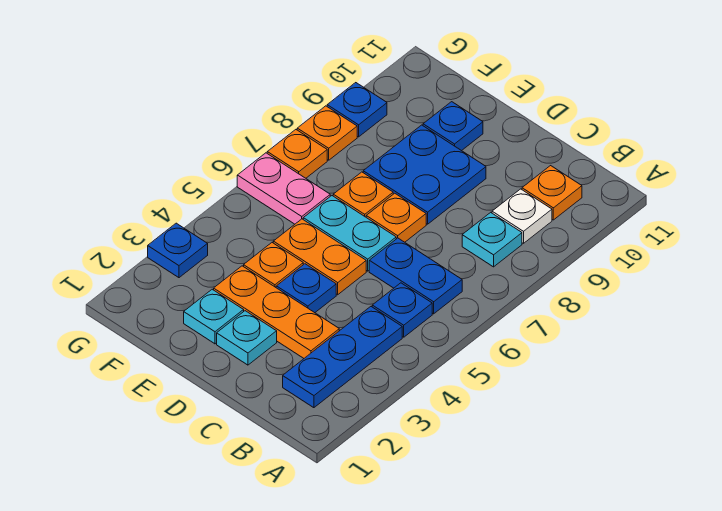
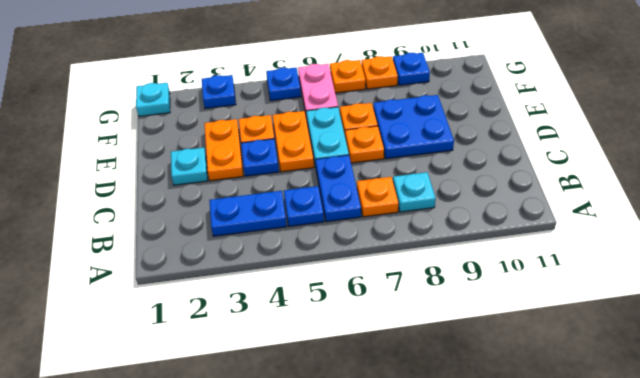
blue 1x3 plate [283,307,402,408] -> blue 1x2 plate [209,191,287,236]
white 1x1 plate [492,189,552,243] -> none
orange 1x1 plate [522,166,582,220] -> orange 1x1 plate moved to [357,177,399,217]
orange 1x3 plate [214,266,339,358] -> orange 1x2 plate [204,119,243,181]
cyan 1x1 plate [184,289,244,344] -> cyan 1x1 plate moved to [136,83,170,116]
blue 1x1 plate [423,102,483,151] -> blue 1x1 plate moved to [266,68,301,101]

